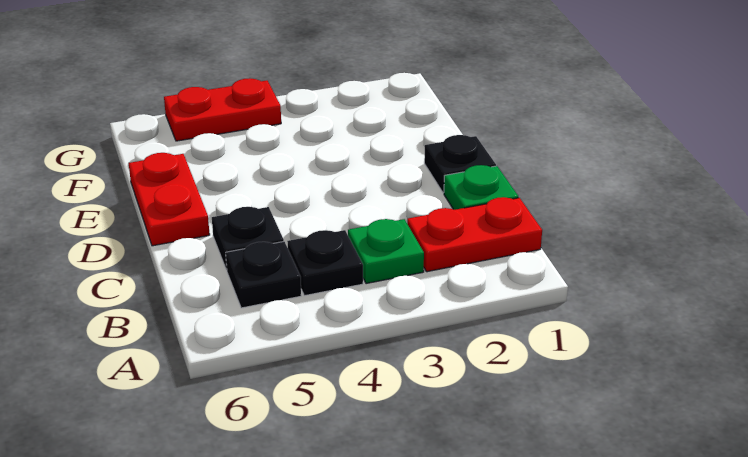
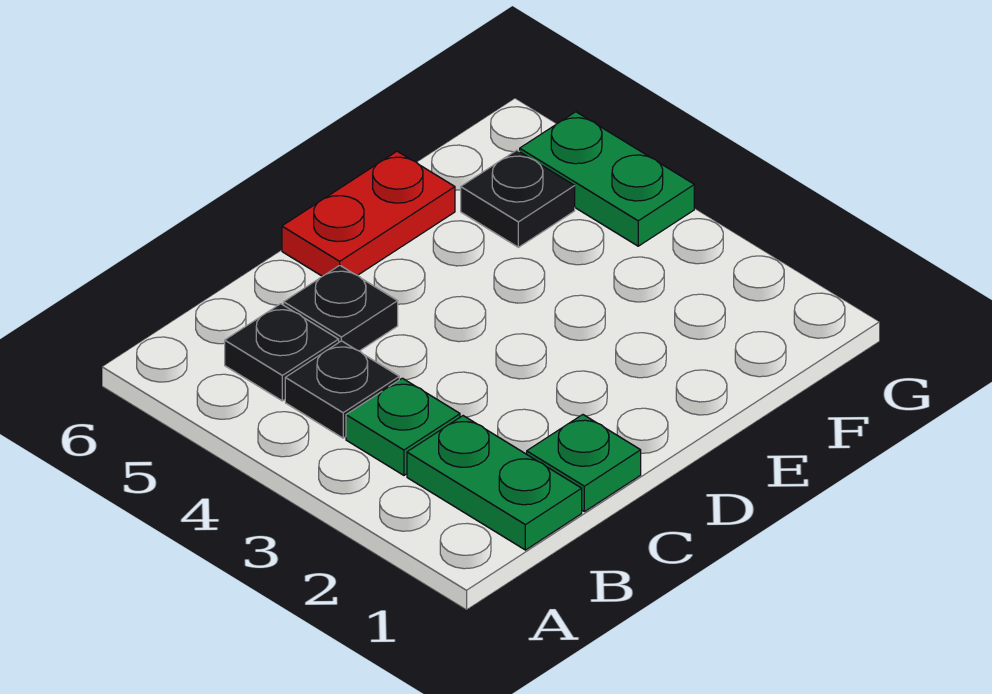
red 1x2 plate [407,197,542,272] -> green 1x2 plate [407,416,582,550]
black 1x1 plate [424,135,496,193] -> black 1x1 plate moved to [461,150,575,247]
red 1x2 plate [164,78,281,141] -> green 1x2 plate [520,112,694,246]

